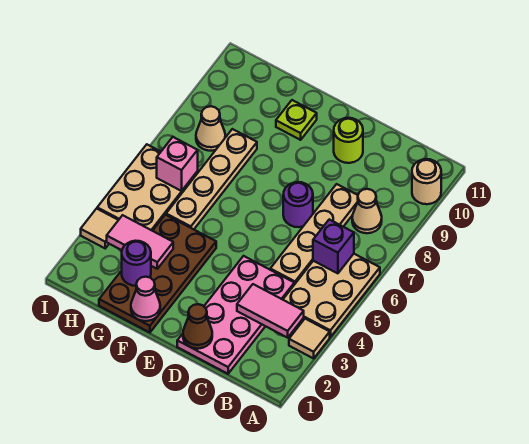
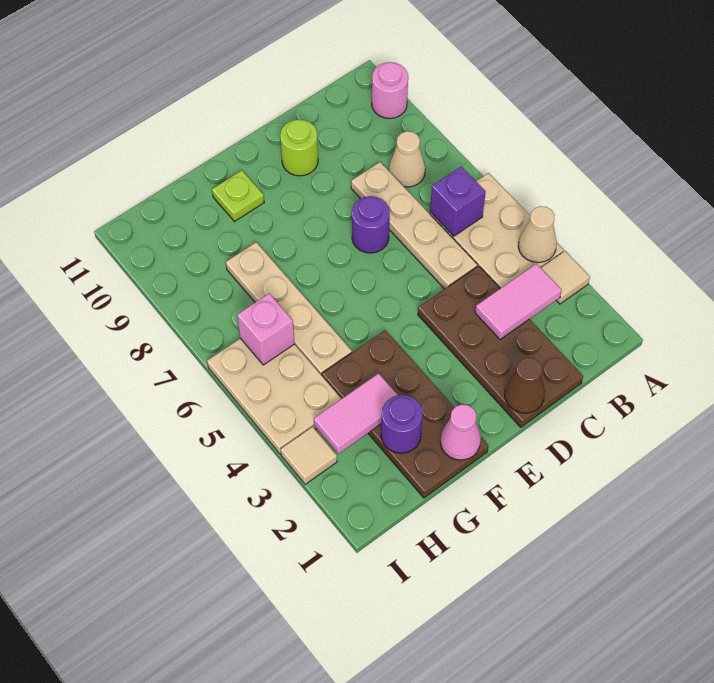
tan 1x1 round brick [412,159,441,204] -> pink 1x1 round brick [372,62,408,118]
pink 2x4 plate [177,256,294,374] -> brown 2x4 plate [418,266,583,427]
tan 1x1 cone [196,106,225,151] -> tan 1x1 cone moved to [518,206,557,263]

